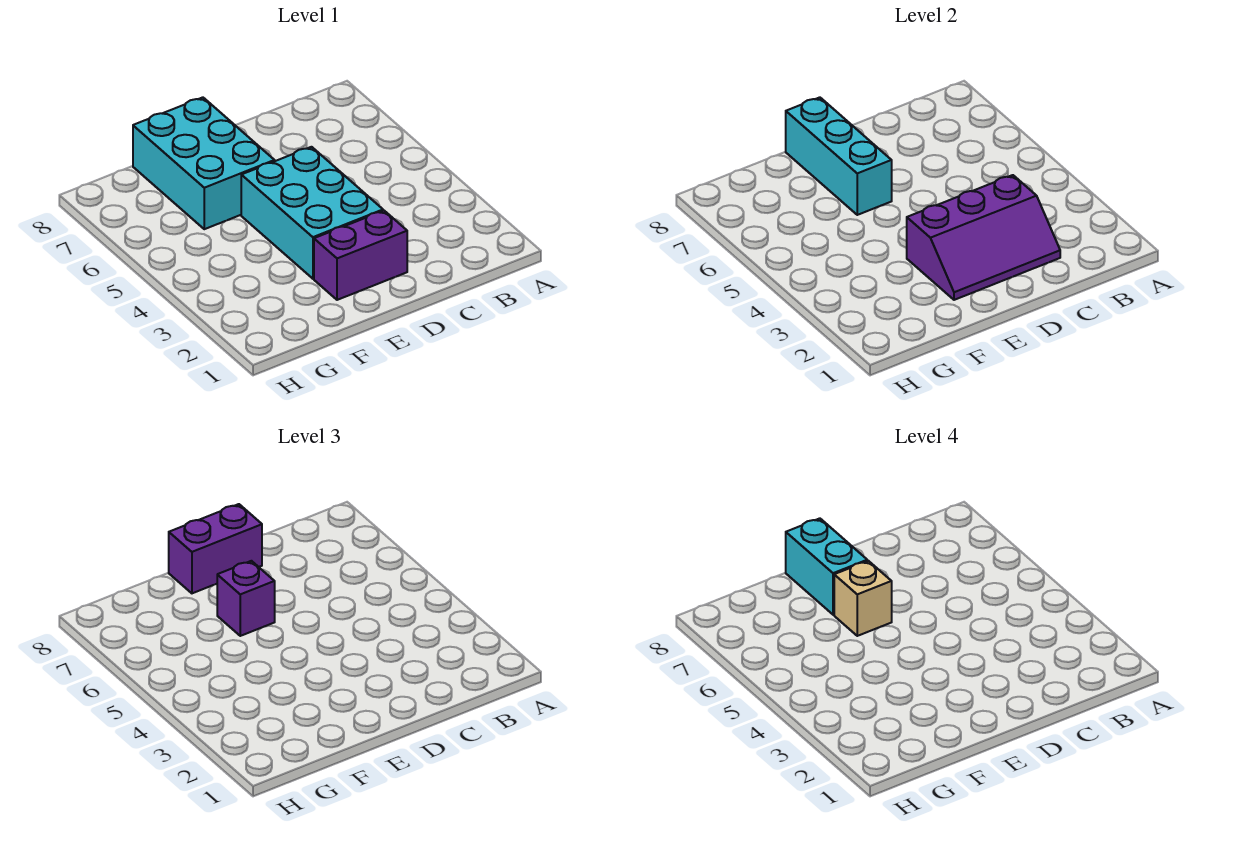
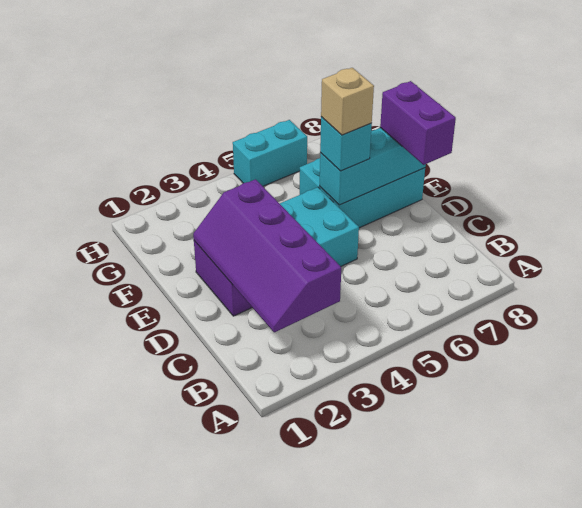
purple 2x3 slope [907,175,1060,300] -> purple 2x4 slope [193,179,341,333]
purple 1x1 brick [217,561,275,636] -> cyan 1x1 brick [320,117,372,171]
cyan 1x2 brick [786,518,867,615] -> cyan 1x2 brick moved to [233,120,307,186]

